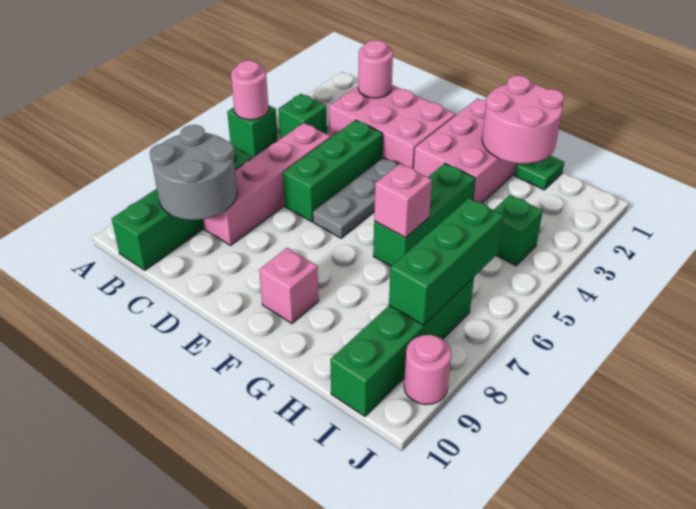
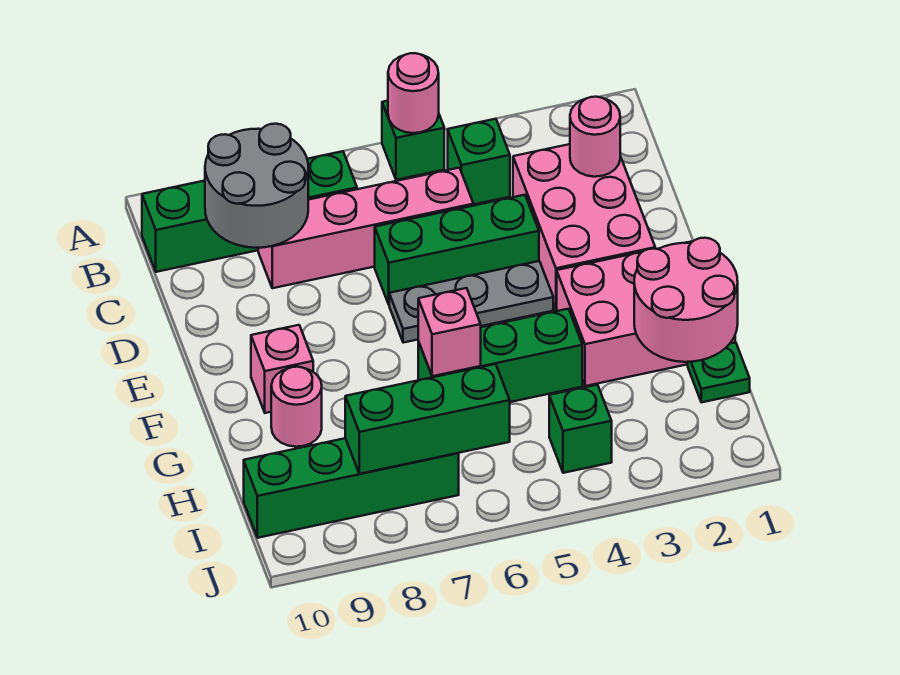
pink 1x1 round brick [404,335,451,405] -> pink 1x1 round brick moved to [271,367,322,447]

